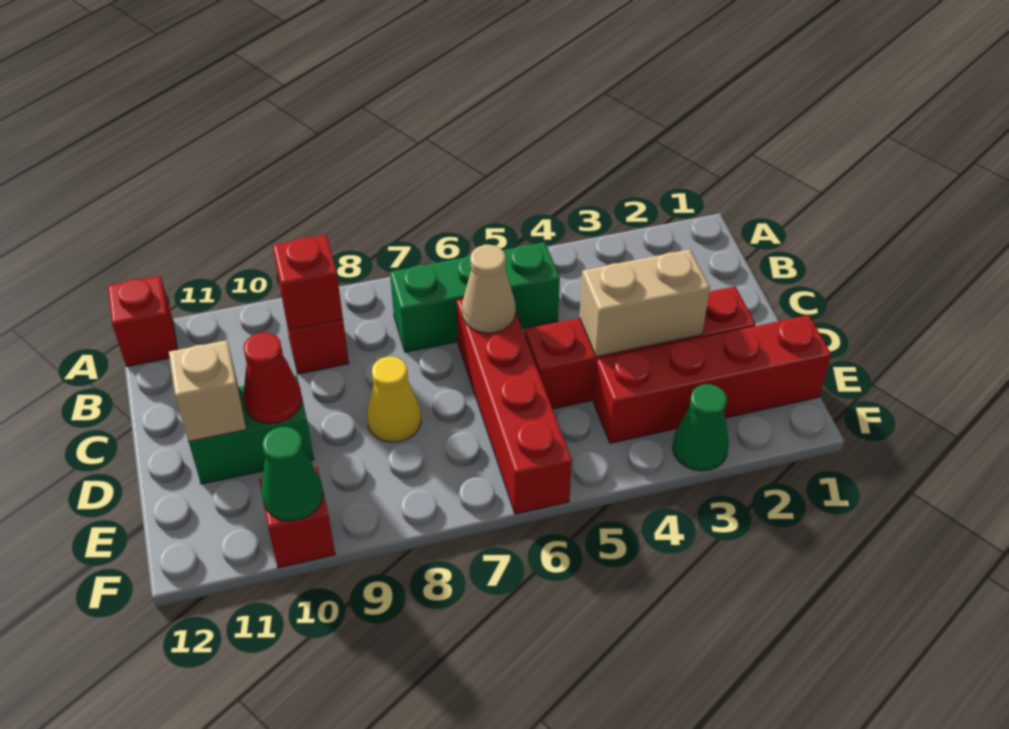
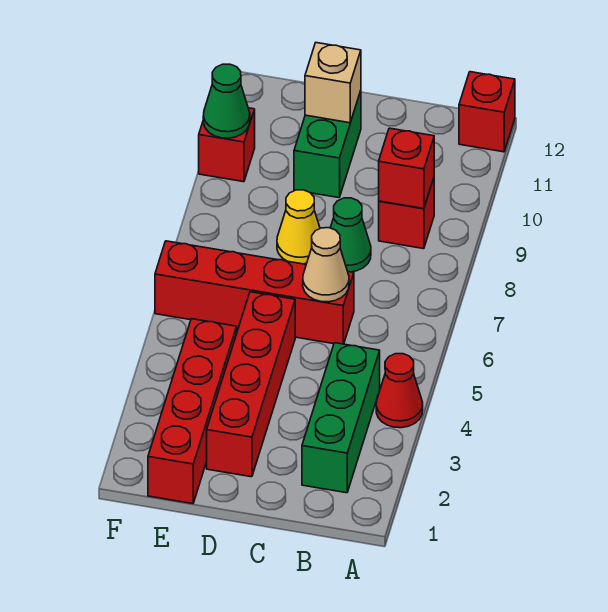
green 1x3 brick [390,242,560,352] -> green 1x3 brick moved to [302,343,380,493]
tan 1x2 brick [580,249,710,357] -> none
red 1x1 cone [243,332,302,424] -> red 1x1 cone moved to [376,354,423,428]
green 1x1 cone [673,384,729,471] -> green 1x1 cone moved to [331,198,371,272]

